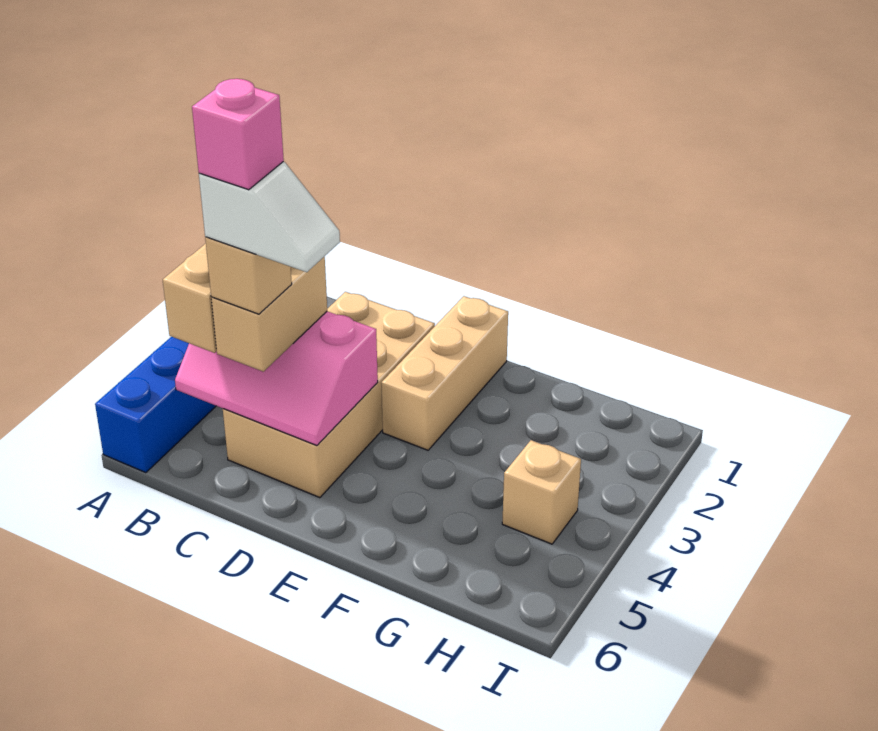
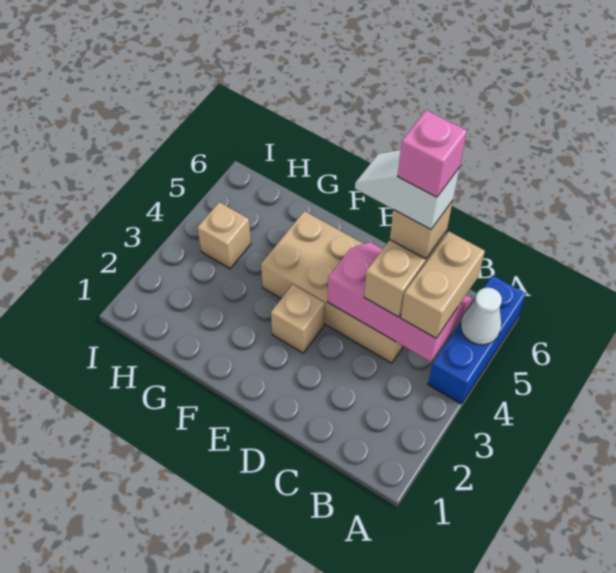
none -> white 1x1 cone [461,288,502,345]
tan 2x4 brick [223,292,435,498] -> tan 2x4 brick turned to [261,211,404,363]
tan 1x3 brick [381,296,508,450] -> tan 1x1 brick [271,285,325,353]

